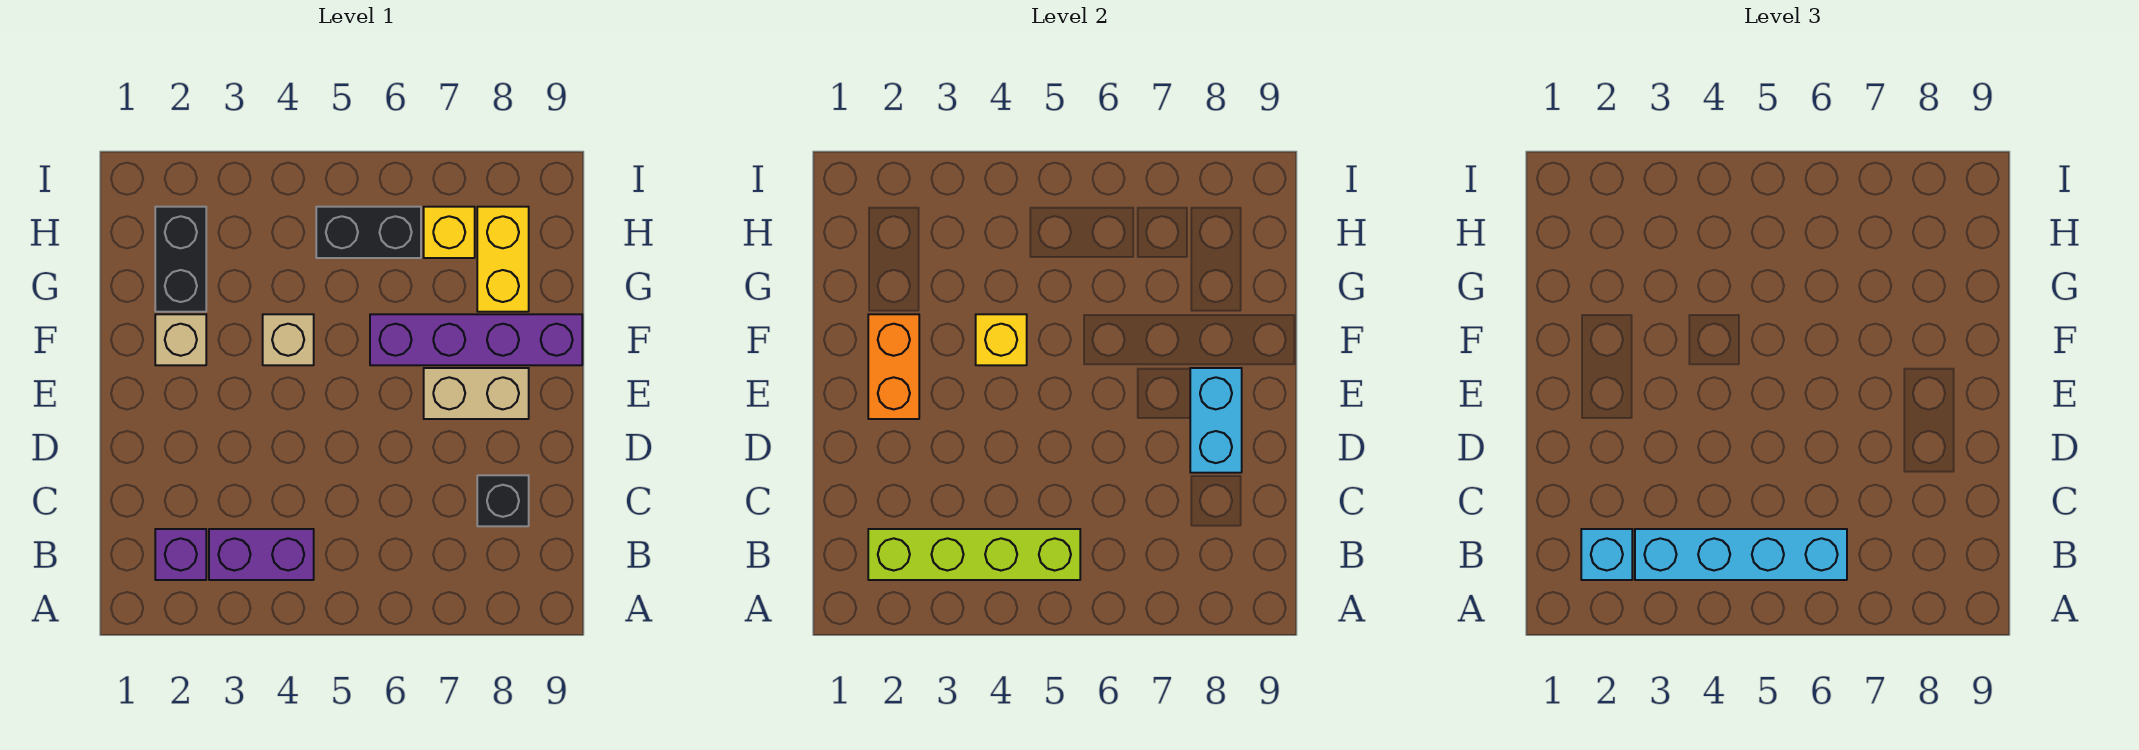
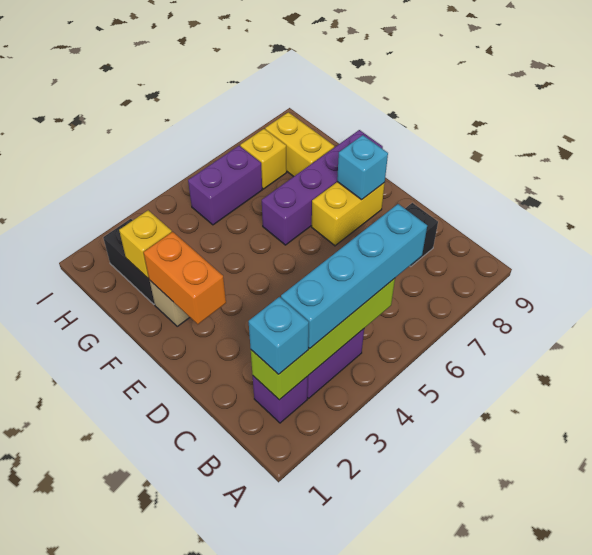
cyan 1x2 brick [1190,368,1242,473] -> cyan 1x1 brick [337,135,388,200]
tan 1x2 brick [424,368,529,419] -> yellow 1x2 brick [312,182,385,246]
tan 1x1 brick [263,314,314,365] -> none
yellow 1x1 brick [976,314,1027,365] -> yellow 1x1 brick moved to [119,210,172,279]
black 1x2 brick [316,207,421,258] -> purple 1x2 brick [188,146,262,225]

